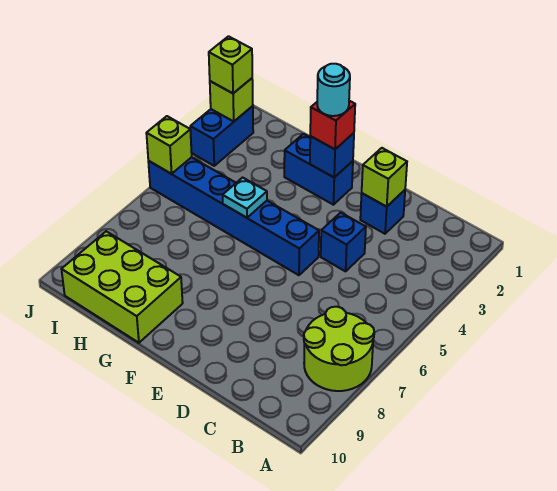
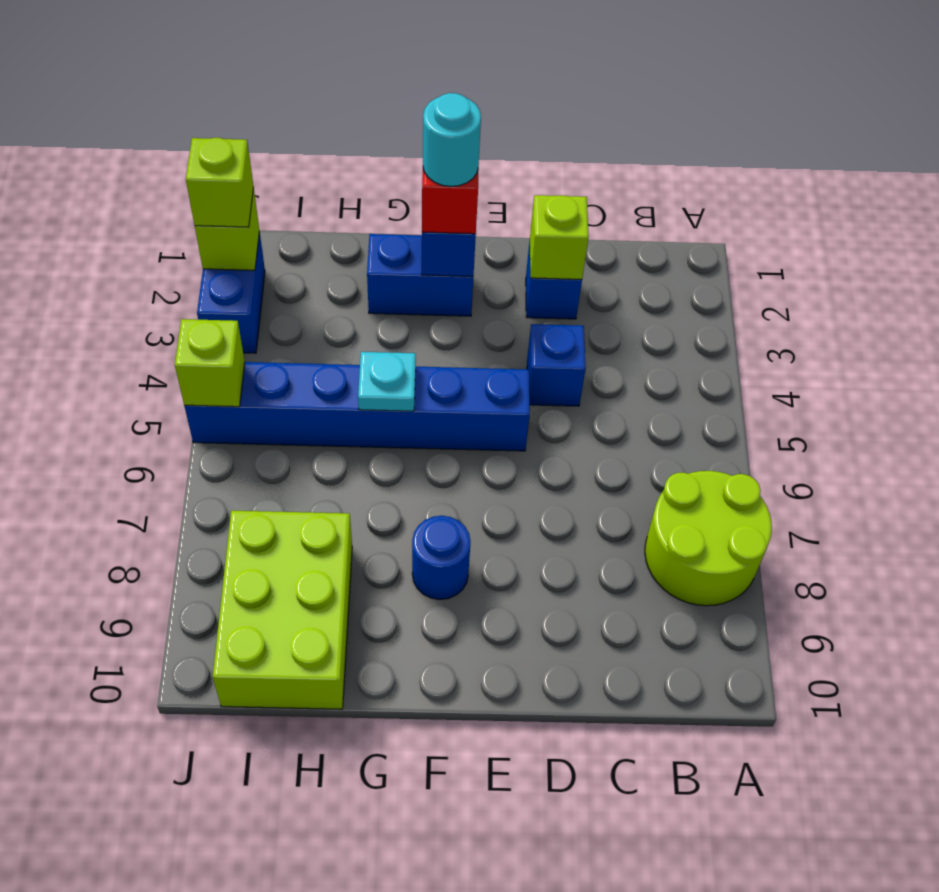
none -> blue 1x1 round brick [412,516,471,599]
lime 2x3 brick [62,231,183,343] -> lime 2x3 brick turned to [213,511,352,709]

